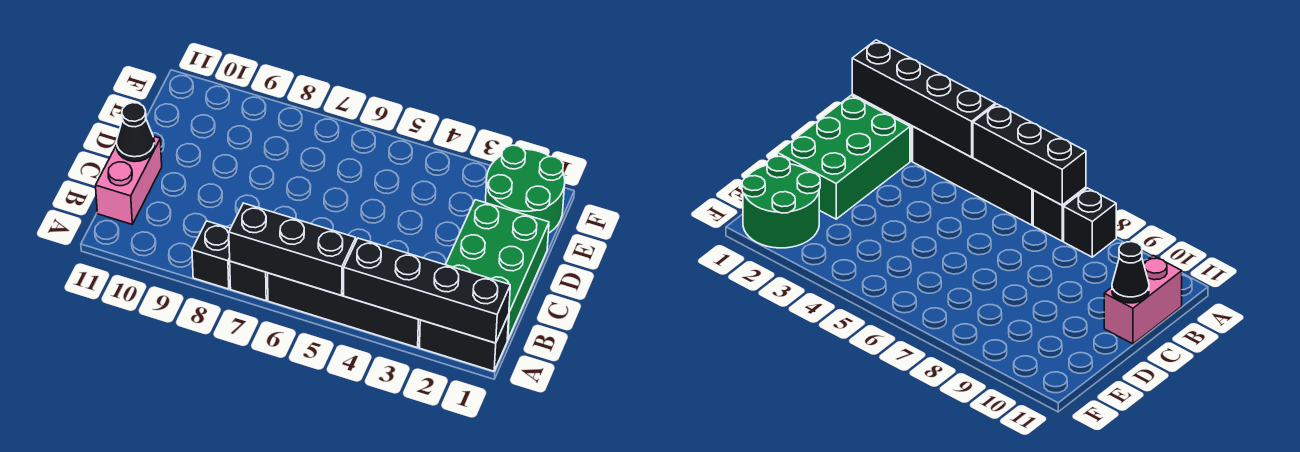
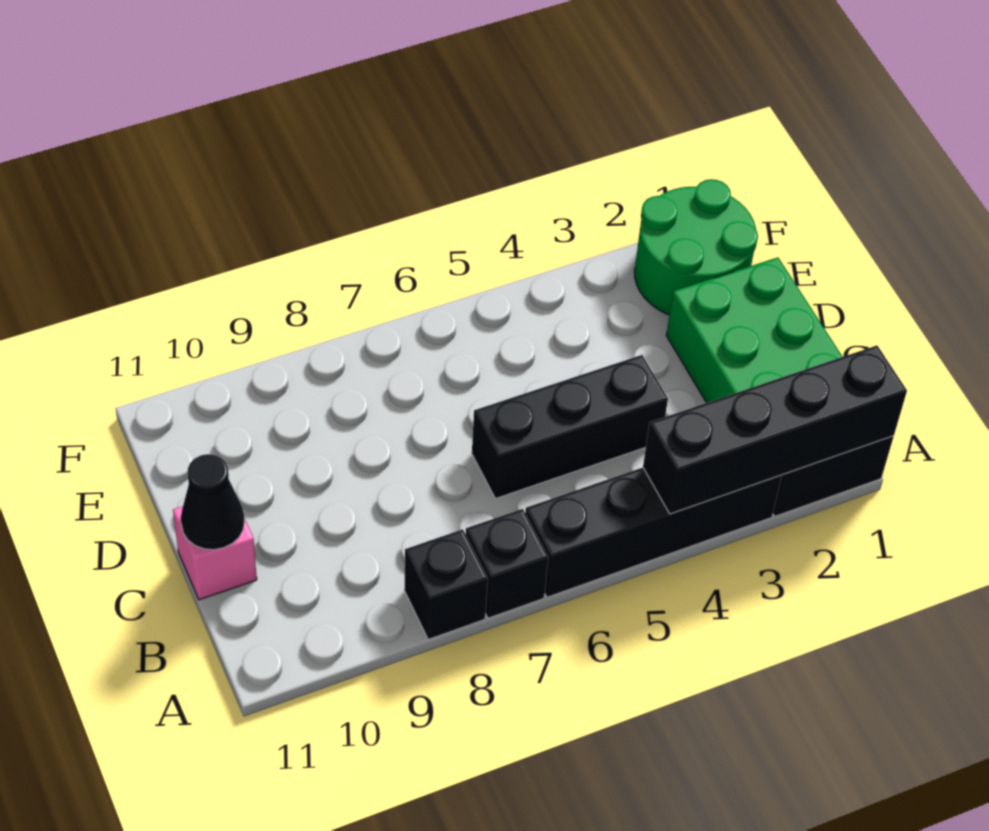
black 1x3 brick [229,203,356,296] -> black 1x3 brick moved to [472,355,668,499]
pink 1x2 brick [96,136,162,224] -> pink 1x1 brick [173,506,257,600]

